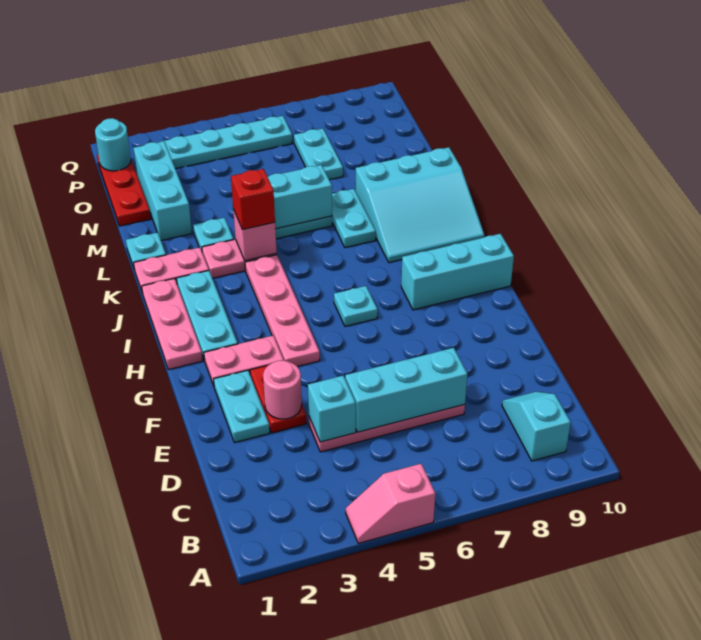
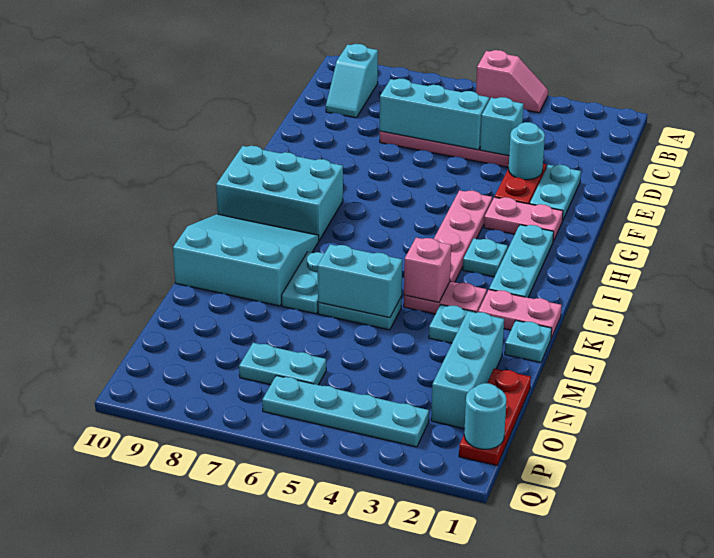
pink 1x1 round brick [263,360,302,419] -> cyan 1x1 round brick [509,122,545,180]
pink 1x3 plate [142,278,203,370] -> none
cyan 1x1 plate [334,286,378,326] -> cyan 1x1 plate moved to [463,239,508,277]
cyan 1x3 brick [401,234,514,310] -> cyan 2x3 brick [216,146,343,240]
red 1x1 brick [231,169,275,230] -> none
cyan 1x2 plate [294,129,343,180] -> cyan 1x2 plate turned to [239,343,326,385]

